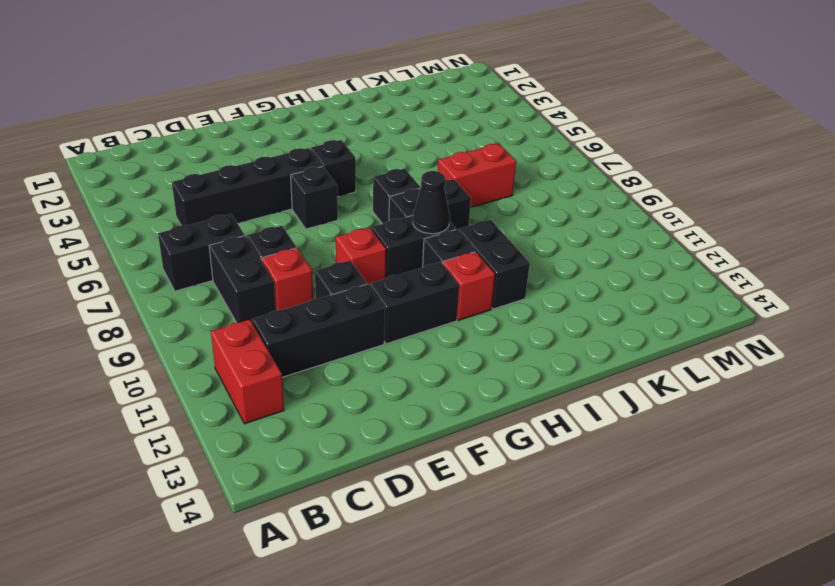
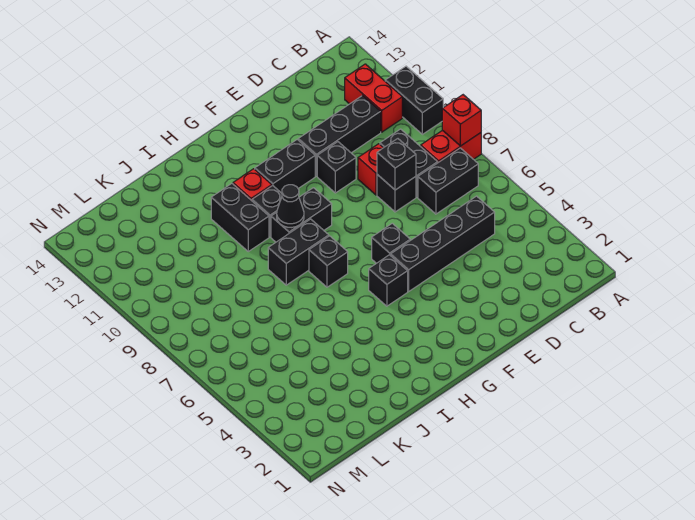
none -> black 1x2 brick [385,66,443,134]
none -> black 1x1 brick [377,139,416,190]
red 1x1 brick [336,228,386,285] -> red 1x1 brick moved to [442,95,481,146]
red 1x2 brick [438,144,516,208] -> red 1x2 brick moved to [421,130,481,163]

